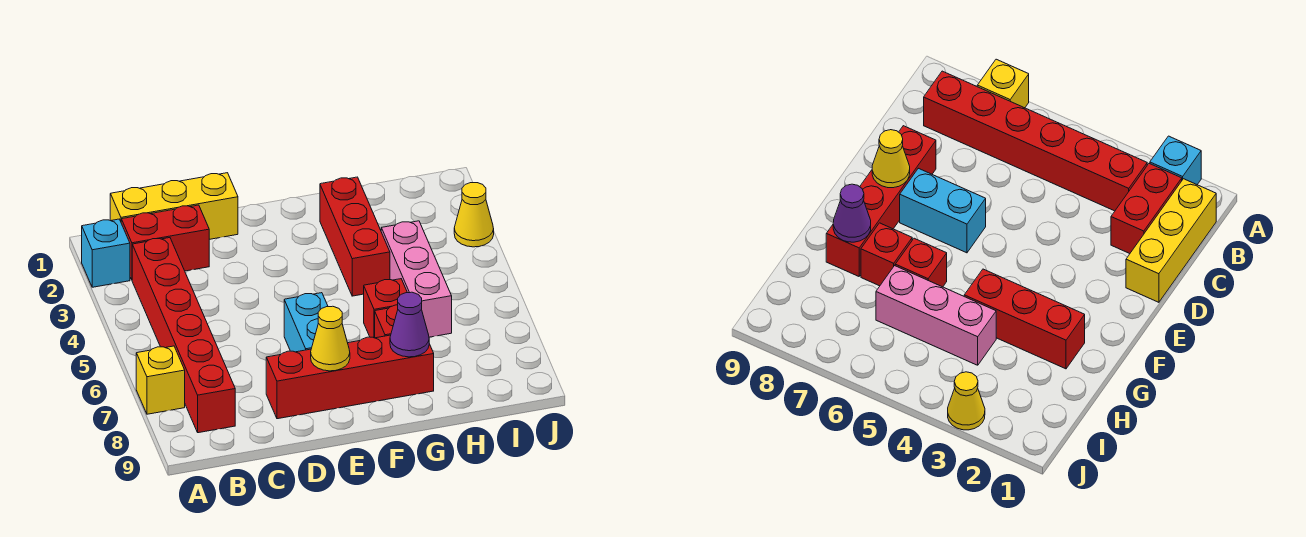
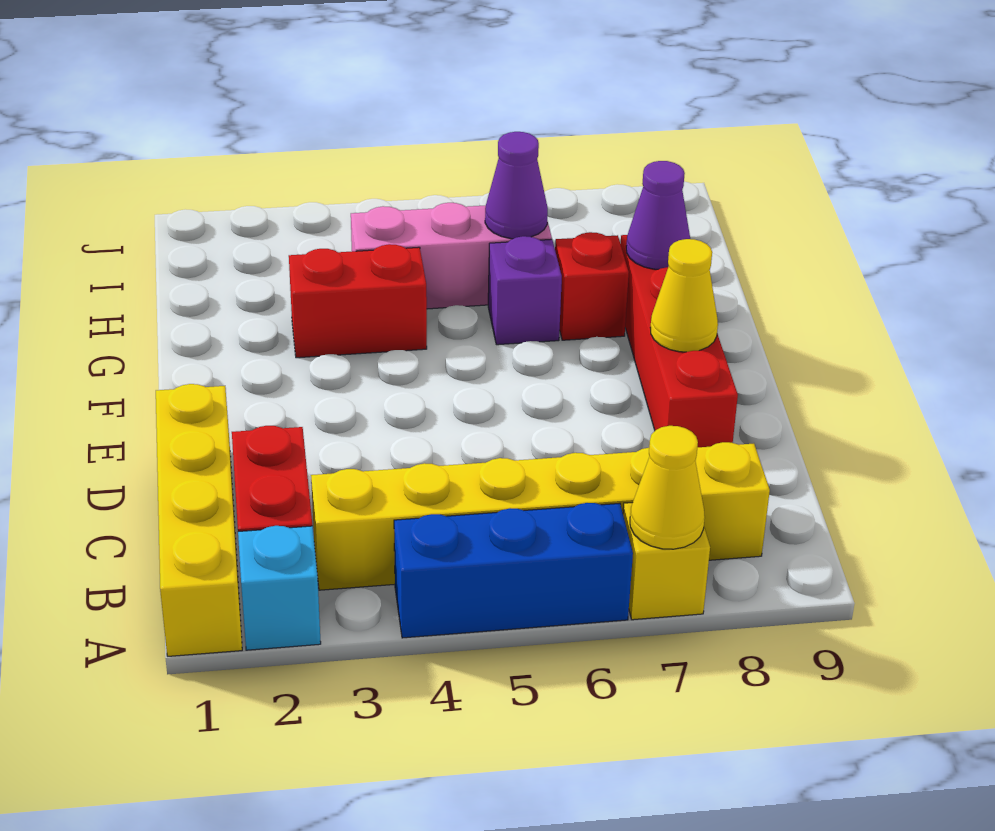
none -> blue 1x3 brick [394,503,633,638]
yellow 1x3 brick [110,173,238,239] -> yellow 1x4 brick [156,384,242,656]
red 1x6 brick [132,238,235,433] -> yellow 1x6 brick [311,442,770,590]
cyan 1x2 brick [284,293,328,352] -> none
red 1x3 brick [320,177,390,296] -> red 1x2 brick [289,244,427,358]
red 1x1 brick [364,279,407,338] -> purple 1x1 brick [488,236,562,345]
none -> purple 1x1 cone [485,132,548,239]
yellow 1x1 cone [454,183,494,247] -> yellow 1x1 cone moved to [630,426,705,549]

